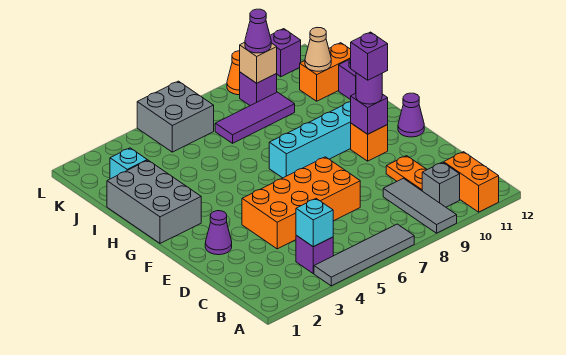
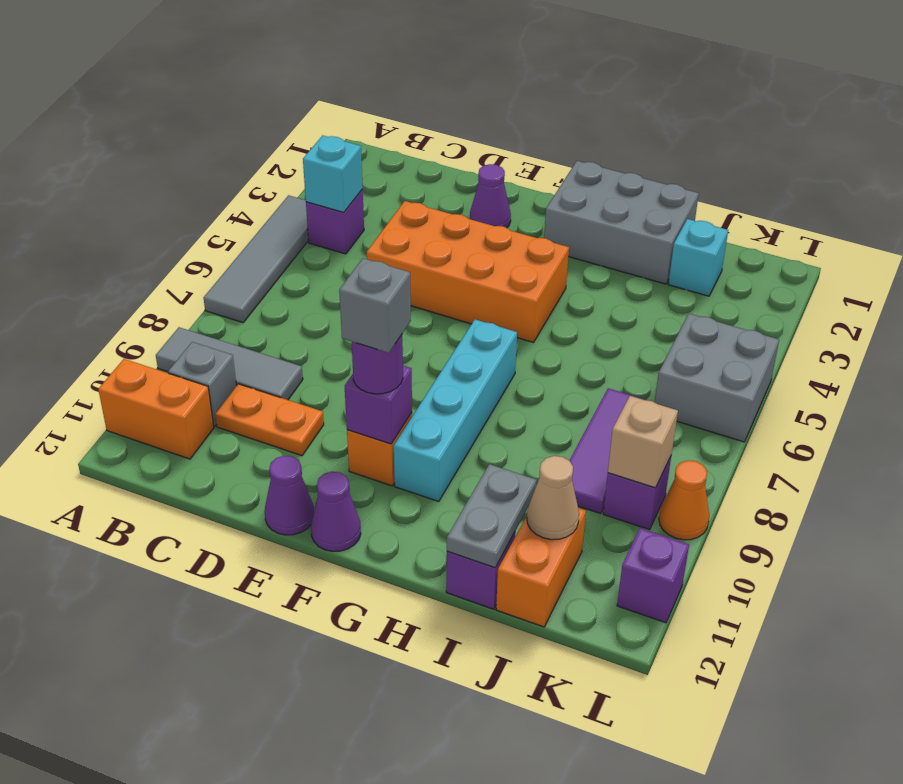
orange 2x4 brick [242,157,360,249] -> orange 2x4 brick turned to [367,201,569,343]
purple 1x1 brick [351,32,388,80] -> grey 1x1 brick [339,258,411,353]
none -> grey 1x2 plate [447,464,537,568]
purple 1x1 cone [245,9,271,53] -> purple 1x1 cone moved to [265,456,314,535]

